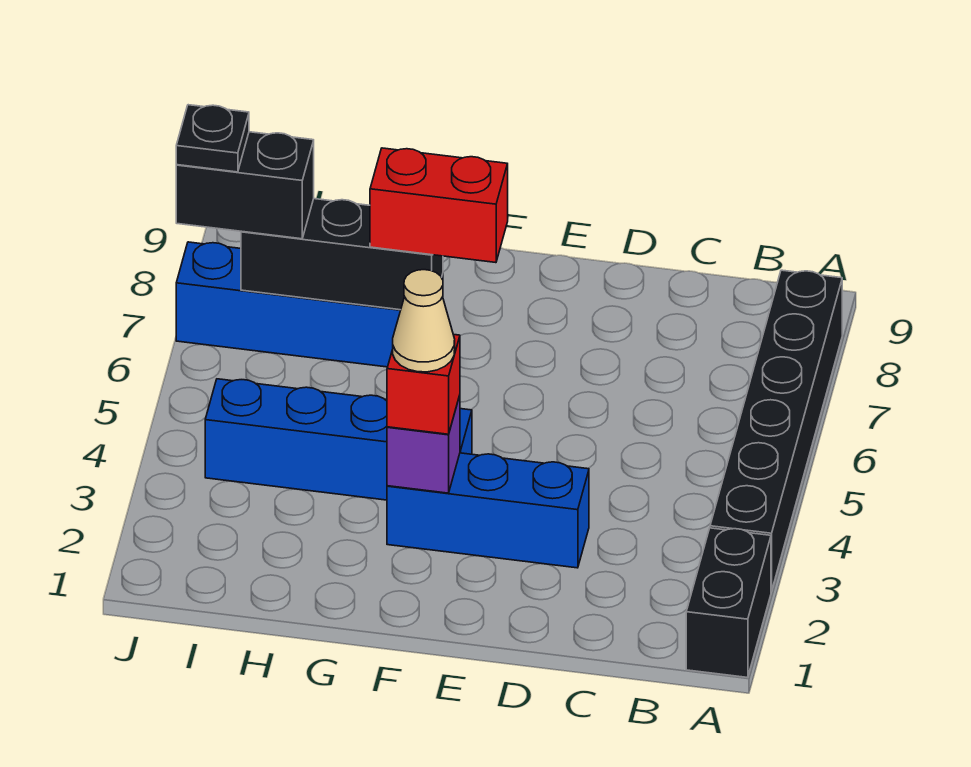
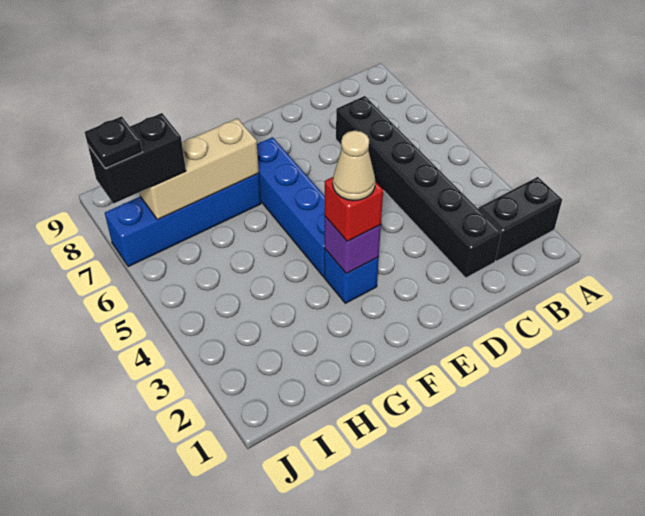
black 1x2 brick [686,528,771,678] -> black 1x2 brick turned to [478,177,562,261]
black 1x6 brick [710,270,842,591] -> black 1x6 brick moved to [336,96,501,278]
blue 1x3 brick [387,453,589,568] -> blue 1x1 brick [324,249,379,303]
blue 1x4 brick [205,379,472,500] -> blue 1x4 brick turned to [257,137,325,277]
red 1x2 brick [370,148,508,263] -> none
black 1x3 brick [241,199,443,310] -> tan 1x3 brick [139,118,259,220]

